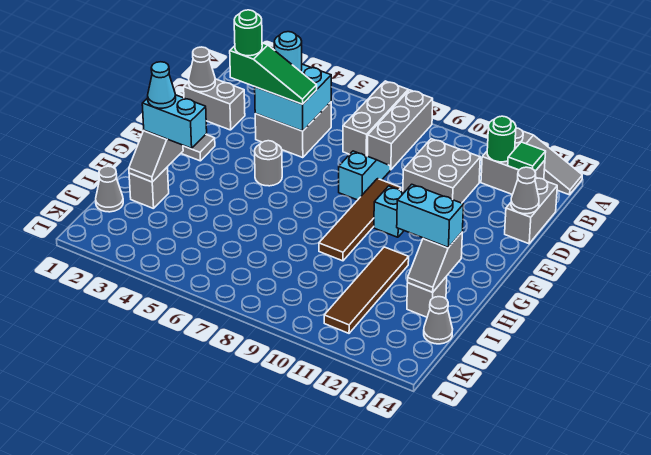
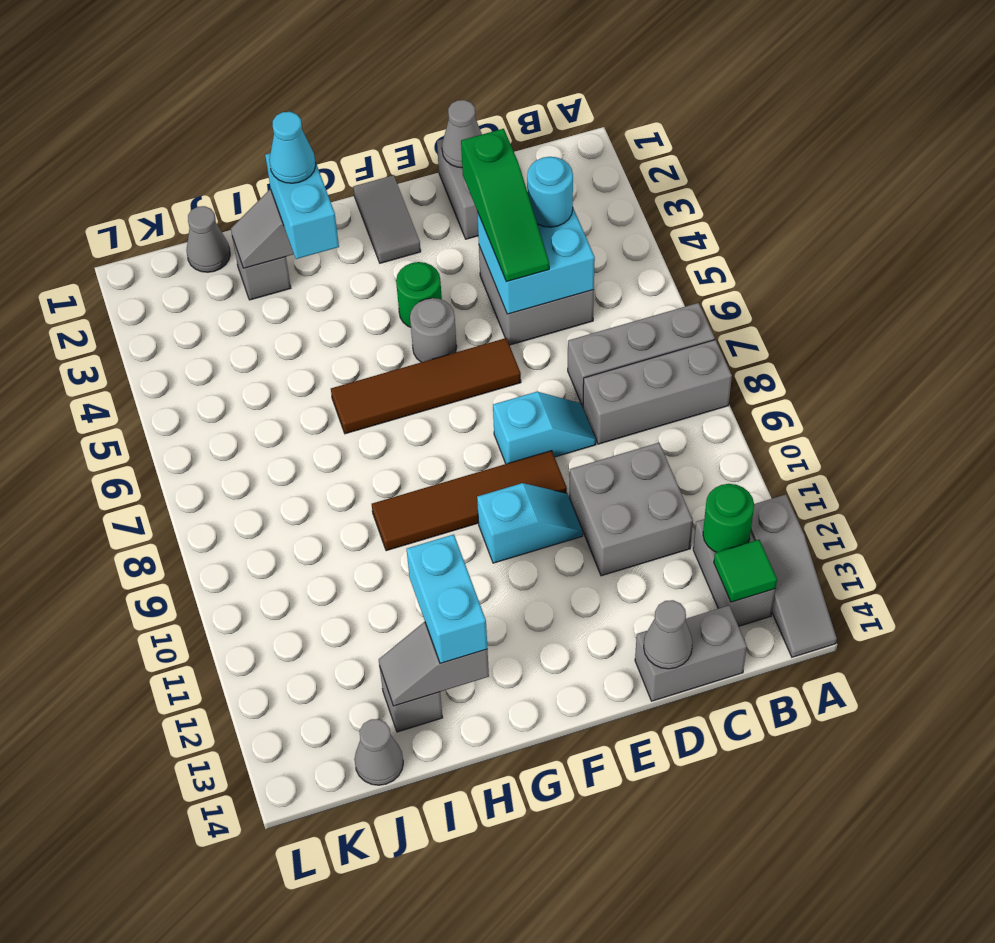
green 1x1 round brick [234,10,262,56] -> green 1x1 round brick moved to [396,262,442,327]
brown 1x4 tile [324,247,409,333] -> brown 1x4 tile moved to [331,338,521,434]

